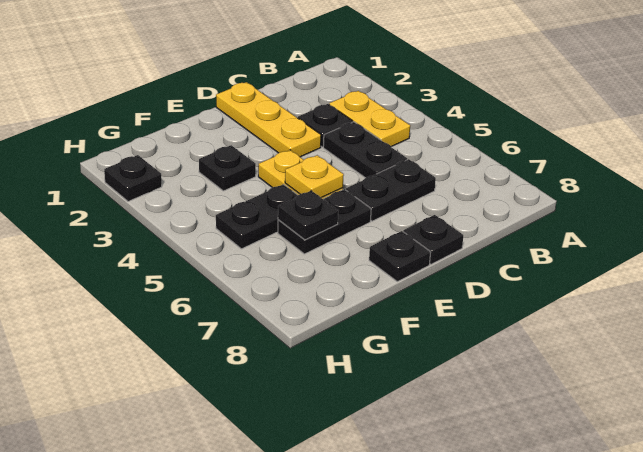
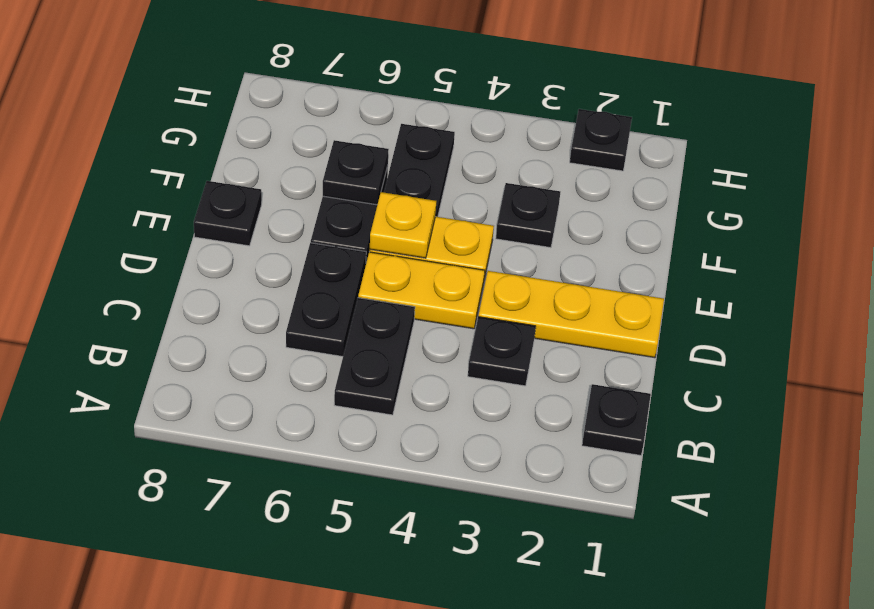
yellow 1x2 plate [329,91,410,147] -> yellow 1x2 plate moved to [358,252,485,329]
black 1x2 plate [323,122,407,178] -> black 1x2 plate turned to [334,298,415,415]
black 1x1 plate [403,215,463,264] -> black 1x1 plate moved to [582,384,651,455]

